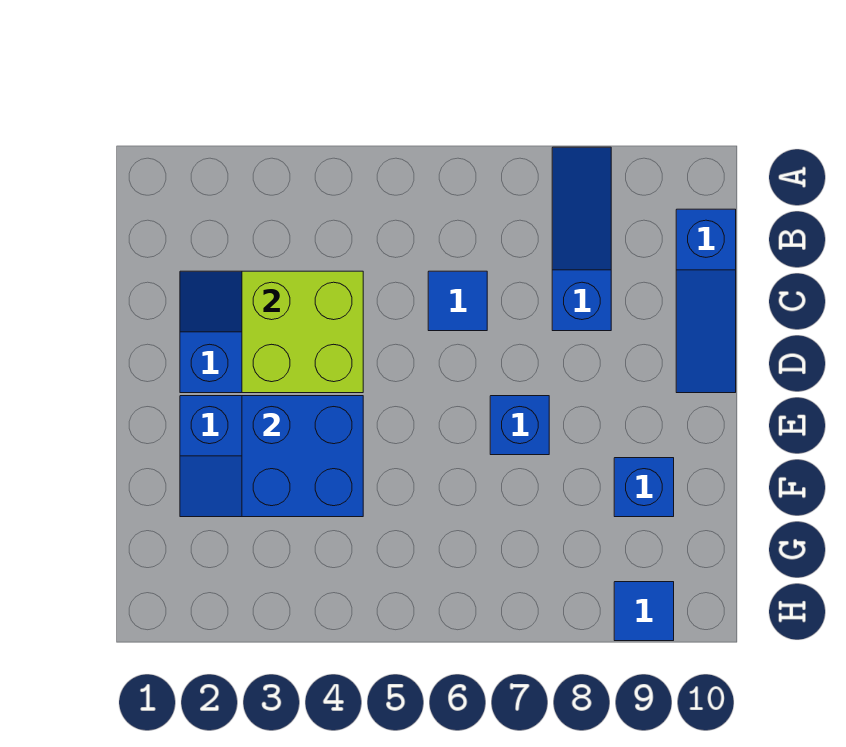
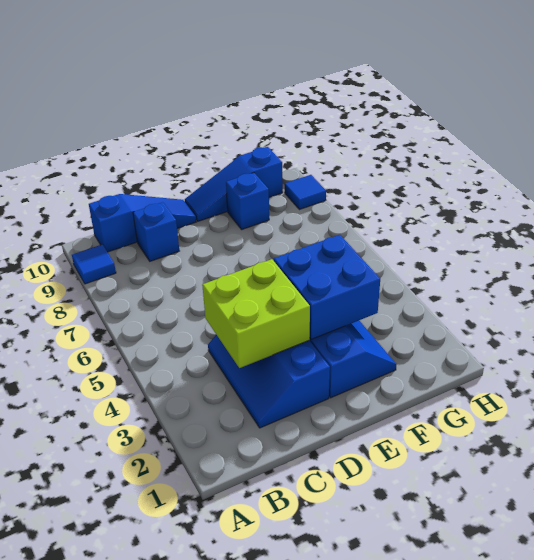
blue 1x3 slope [552,147,611,331] -> blue 1x3 slope moved to [185,147,283,221]
blue 1x1 tile [428,271,487,331] -> blue 1x1 tile moved to [72,244,116,284]
blue 1x1 brick [490,396,549,455] -> blue 1x1 brick moved to [133,202,179,261]

